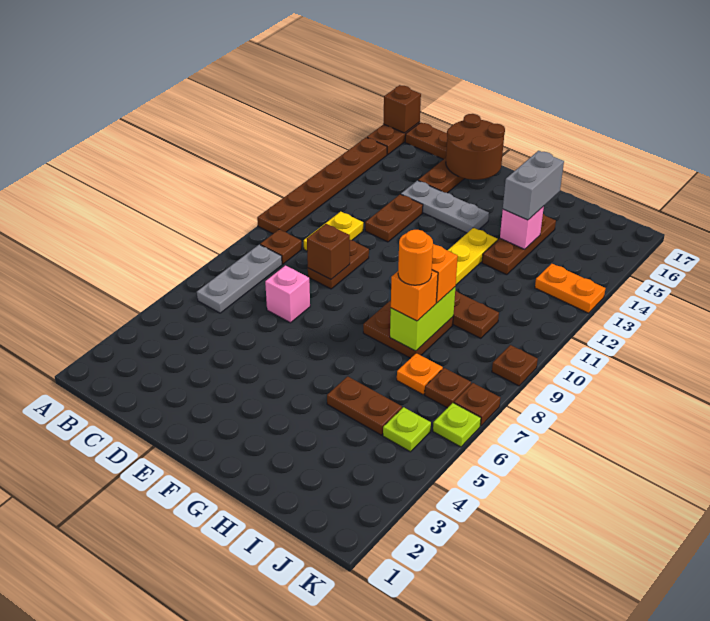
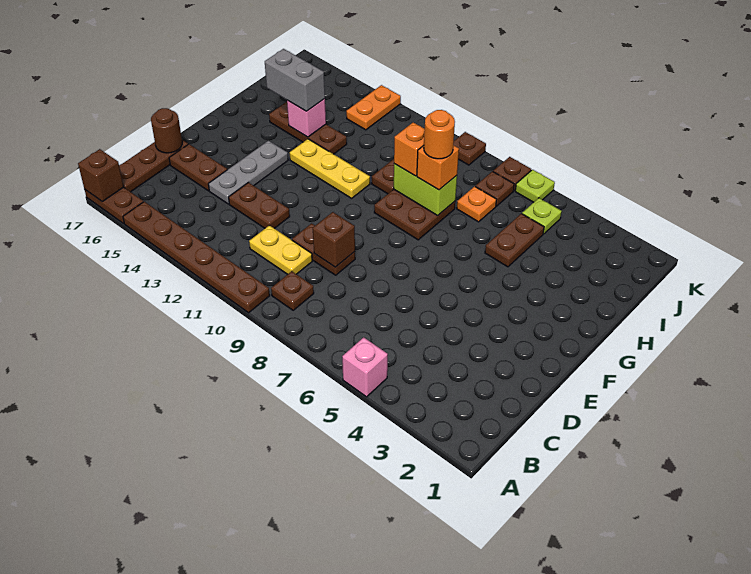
grey 1x3 plate [197,244,282,313] -> none
pink 1x1 brick [265,265,310,323] -> pink 1x1 brick moved to [342,337,388,397]
brown 2x2 round brick [446,114,505,180] -> brown 1x1 round brick [151,108,182,153]

